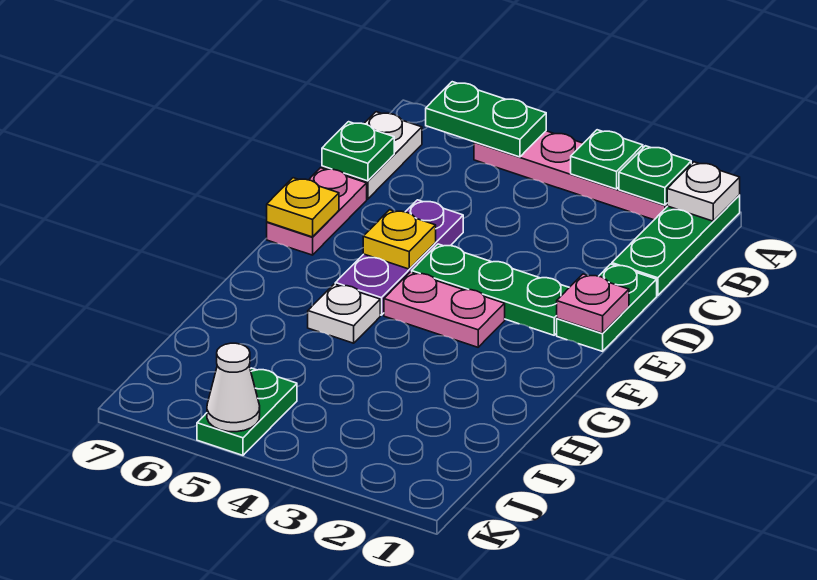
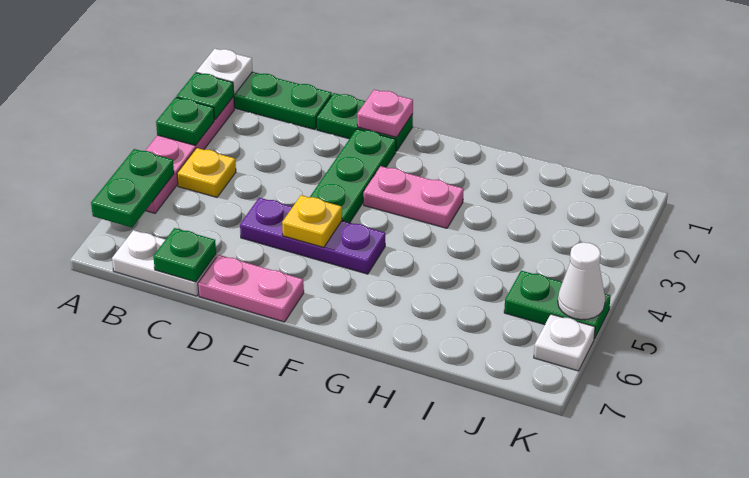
yellow 1x1 plate [267,178,339,237] -> yellow 1x1 plate moved to [177,148,236,197]
pink 1x2 plate [384,272,505,347] -> pink 1x2 plate turned to [363,166,464,228]
white 1x1 plate [308,284,380,343] -> white 1x1 plate moved to [534,314,595,371]

